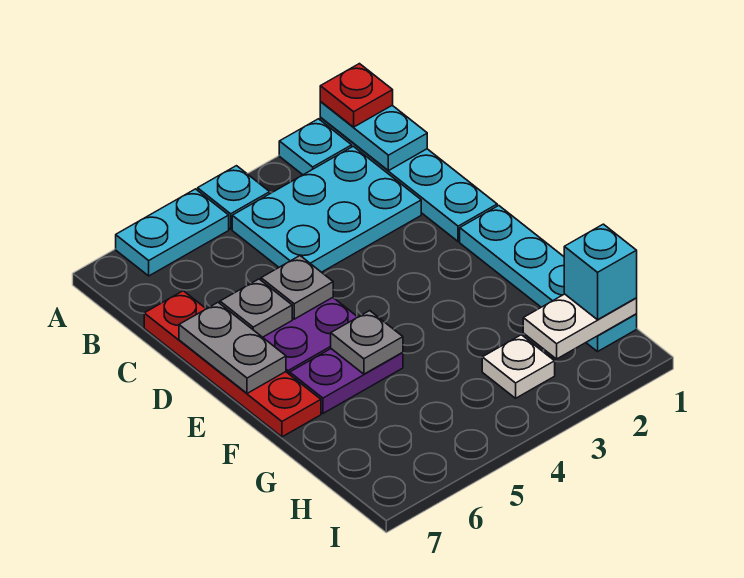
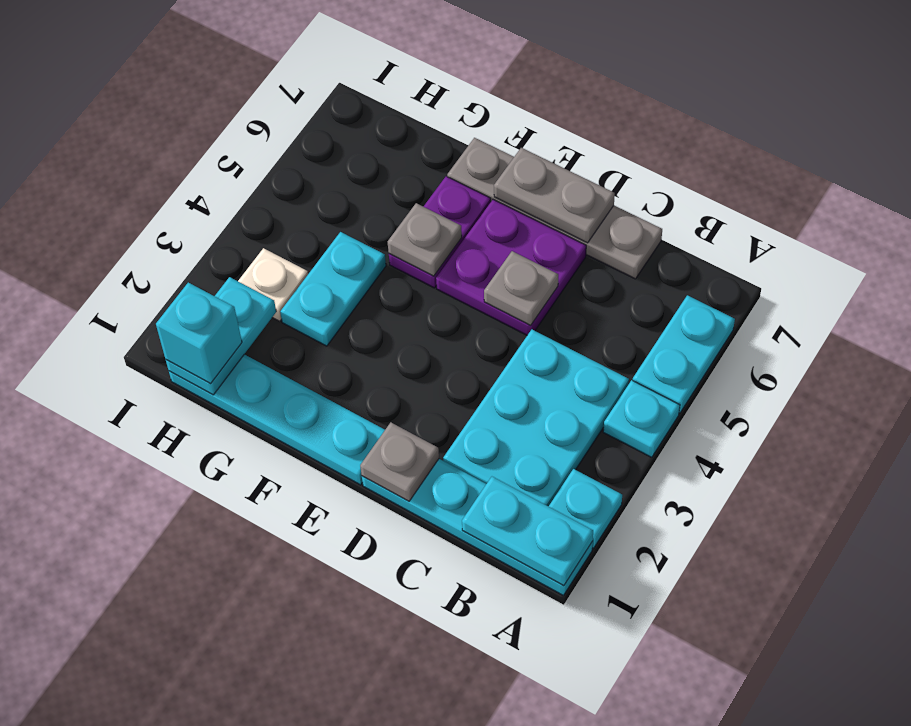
red 1x1 plate [320,64,393,127] -> none
red 1x4 plate [144,291,321,437] -> grey 1x4 plate [447,138,662,279]
grey 1x1 plate [220,279,292,337] -> grey 1x1 plate moved to [360,422,439,501]
none -> cyan 1x2 plate [280,232,386,346]
white 1x2 plate [523,294,637,359] -> cyan 1x2 plate [166,277,276,395]

